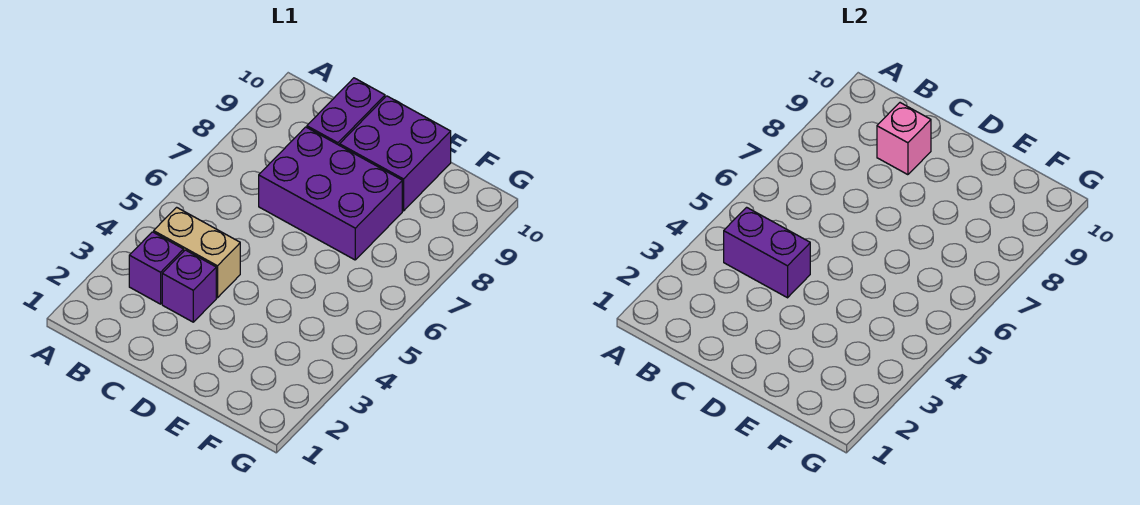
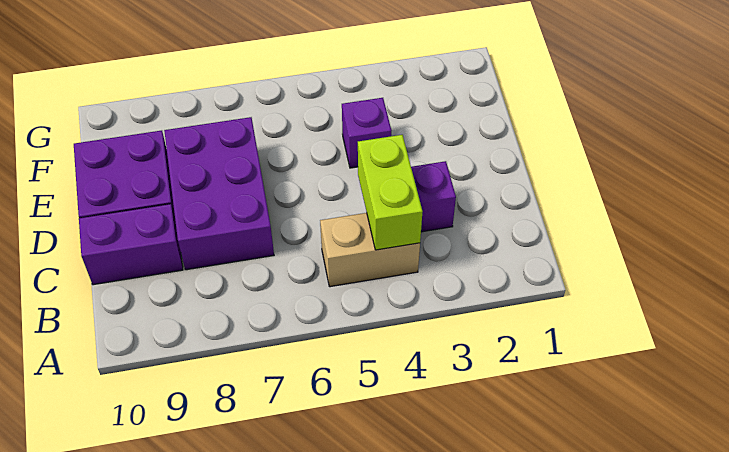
purple 1x1 brick [129,232,184,304] -> purple 1x1 brick moved to [342,98,391,168]
tan 1x2 brick [154,207,240,298] -> tan 1x2 brick turned to [320,213,420,287]
purple 1x2 brick [724,207,810,298] -> lime 1x2 brick [358,135,423,250]
pink 1x1 brick [877,103,931,175] -> none

